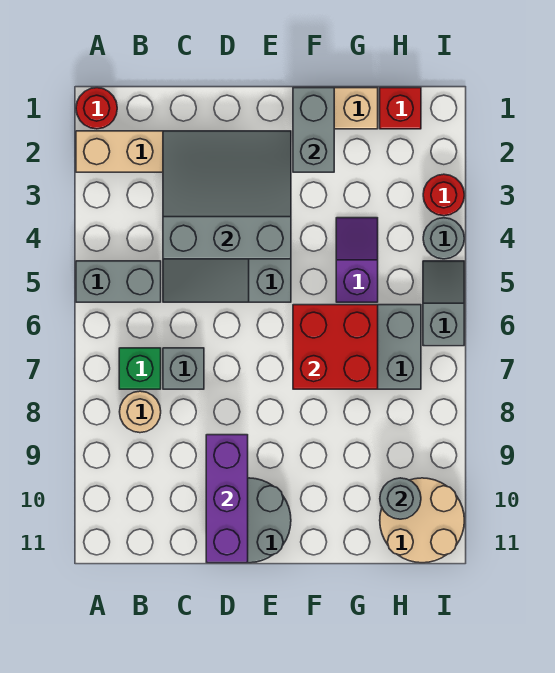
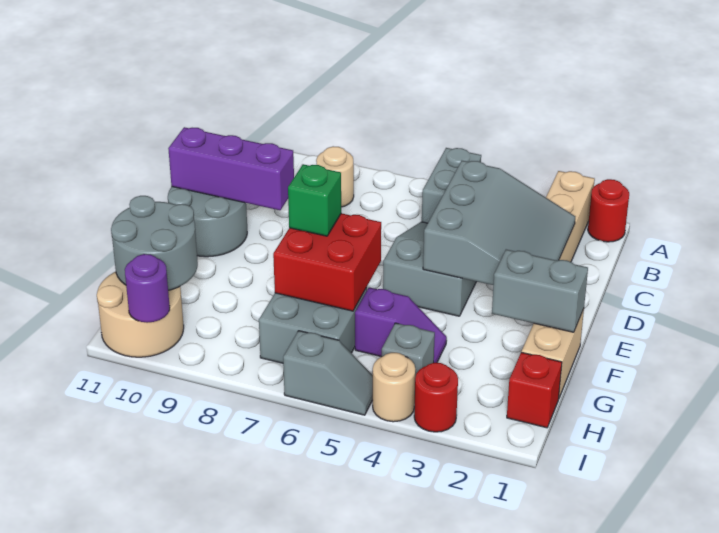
green 1x1 brick [119,348,161,389] -> green 1x1 brick moved to [288,164,341,236]
grey 1x1 brick [163,348,204,389] -> grey 1x1 brick moved to [382,323,435,377]
grey 1x1 round brick [380,478,421,519] -> grey 2x2 round brick [111,196,198,290]
grey 1x1 round brick [423,218,464,259] -> tan 1x1 round brick [373,353,415,422]
none -> purple 1x1 round brick [125,254,170,323]

